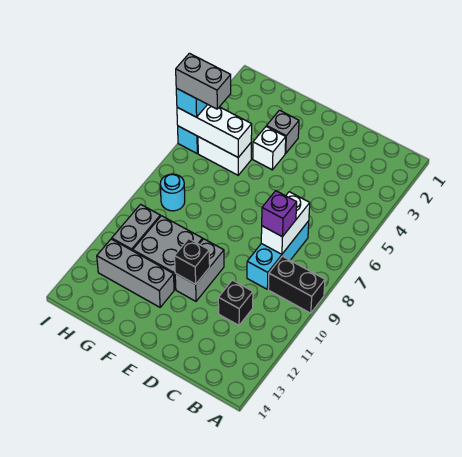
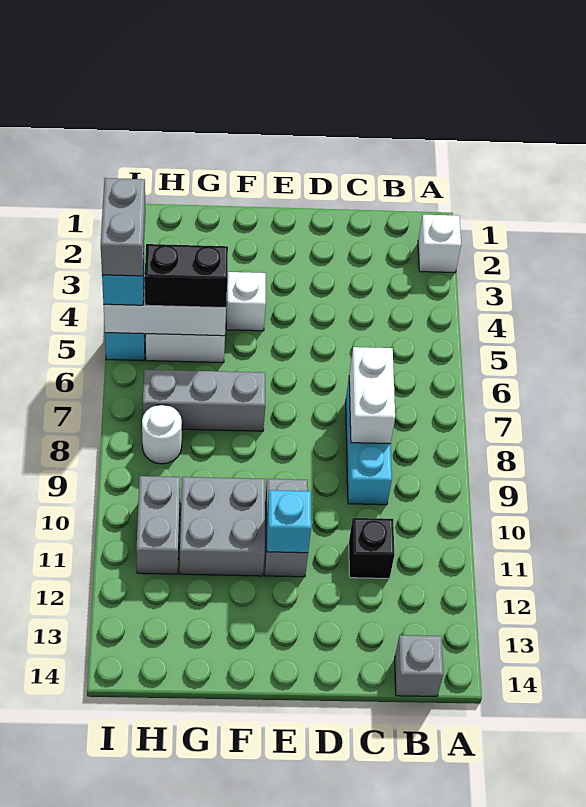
none -> white 1x1 brick [418,215,461,273]
black 1x2 brick [268,256,325,313] -> black 1x2 brick moved to [145,244,228,308]
purple 1x1 brick [262,191,297,237] -> none
black 1x1 brick [175,239,210,284] -> cyan 1x1 brick [267,490,311,553]
grey 1x1 brick [267,110,299,153] -> grey 1x1 brick moved to [395,635,443,696]
grey 1x3 brick [97,239,174,307] -> grey 1x3 brick moved to [143,369,265,431]
grey 1x2 brick [176,53,231,109] -> grey 1x2 brick turned to [101,178,145,276]
cyan 1x1 round brick [160,174,185,211] -> white 1x1 round brick [142,405,182,464]

